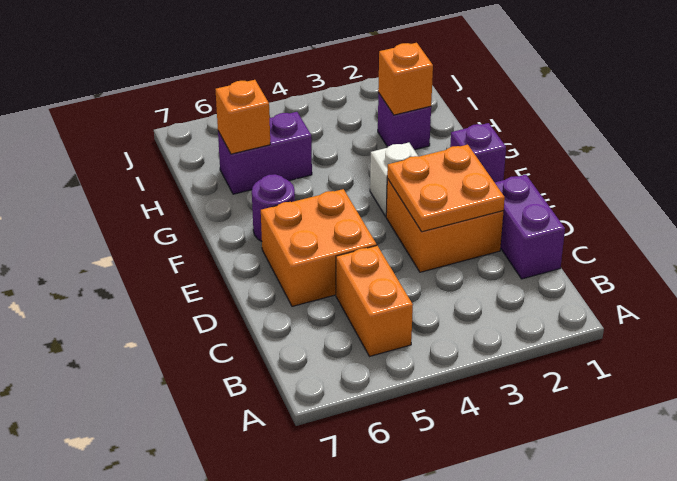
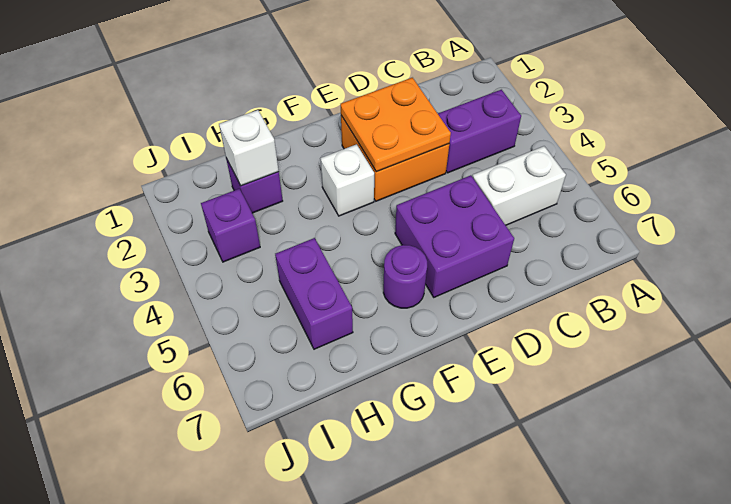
orange 1x2 brick [336,246,413,356] -> white 1x2 brick [473,146,566,225]
purple 1x2 brick [495,175,565,279] -> purple 1x2 brick moved to [438,90,521,173]
orange 2x2 brick [261,189,377,306] -> purple 2x2 brick [395,175,514,297]
purple 1x1 brick [450,123,506,182] -> purple 1x1 brick moved to [201,189,260,262]
orange 1x1 brick [378,43,433,115] -> white 1x1 brick [219,110,279,186]
orange 1x1 brick [215,80,270,154] -> none

